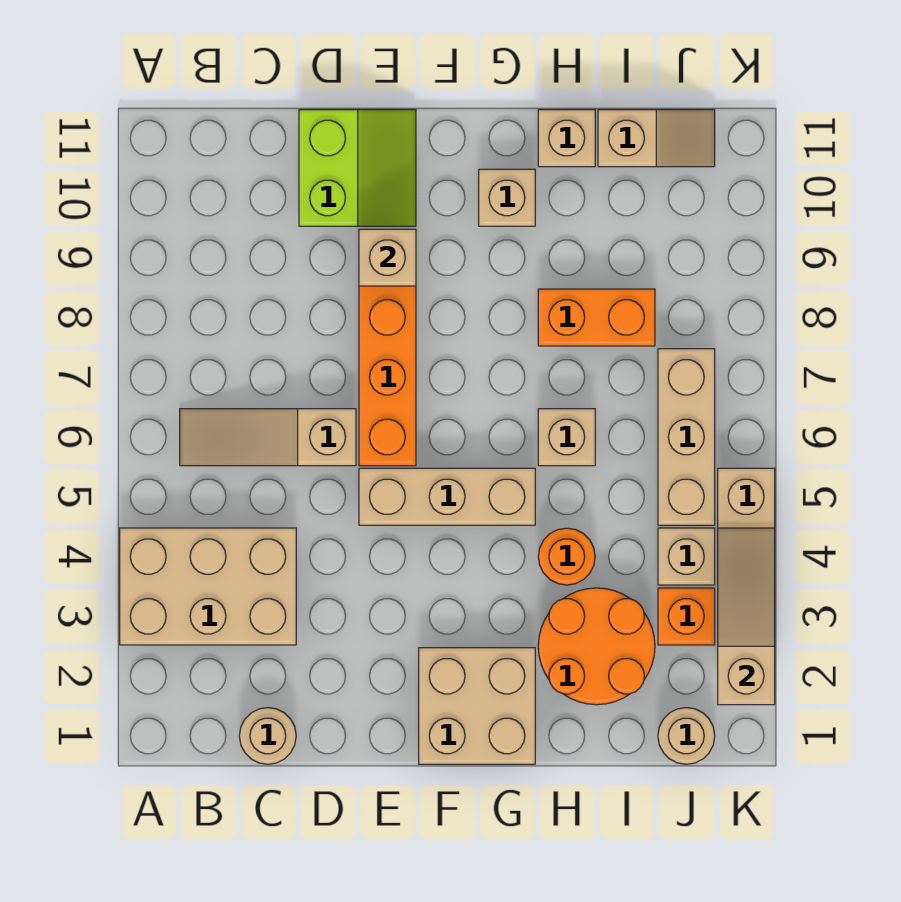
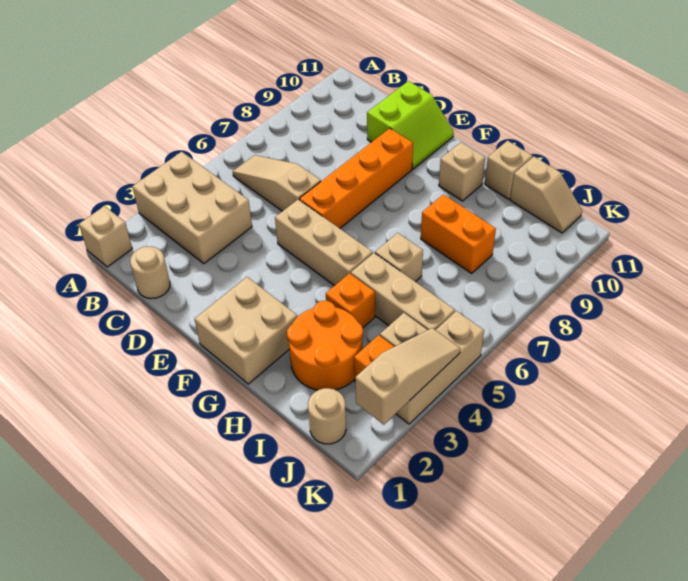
tan 1x1 brick [359,229,416,286] -> tan 1x1 brick moved to [79,206,132,267]
orange 1x1 round brick [538,528,595,585] -> orange 1x1 brick [326,273,375,328]
tan 1x3 brick [658,349,715,525] -> tan 1x3 brick turned to [351,253,455,330]

